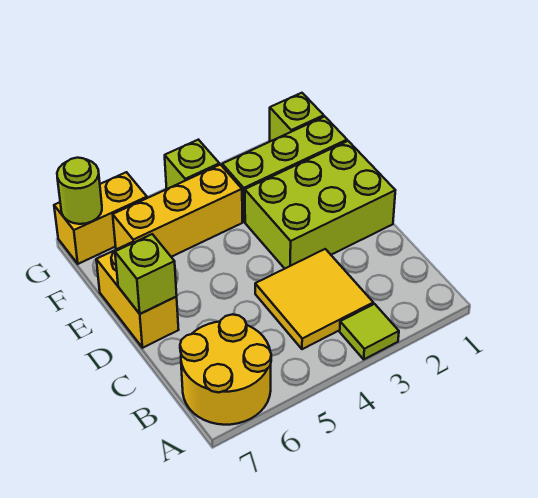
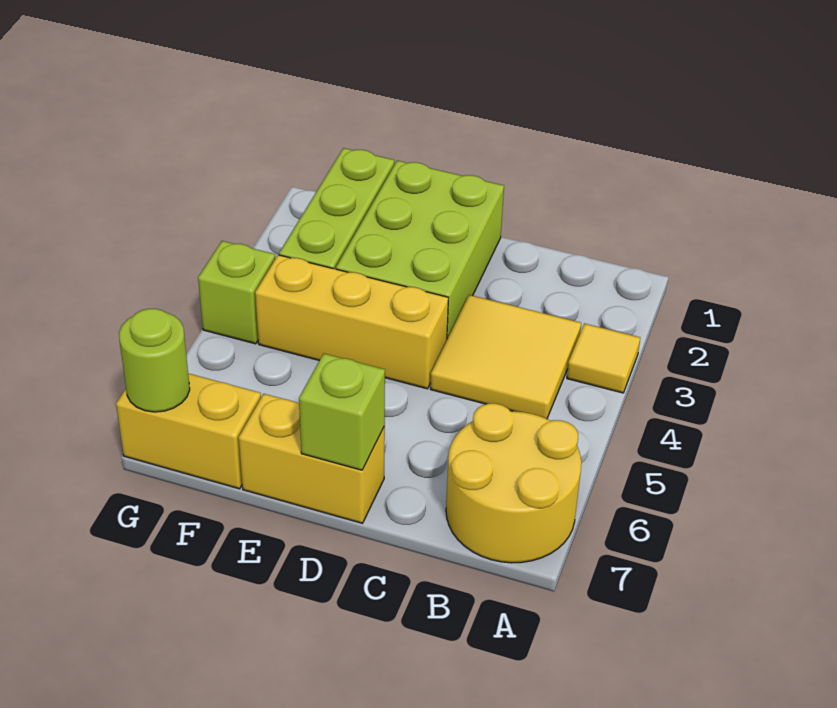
lime 1x1 tile [340,304,399,359] -> yellow 1x1 tile [567,324,640,393]
yellow 1x3 brick [113,165,243,257] -> yellow 1x3 brick turned to [255,255,448,389]
lime 1x1 brick [270,93,324,141] -> none
yellow 1x2 brick [54,172,147,264] -> yellow 1x2 brick turned to [116,373,261,489]

